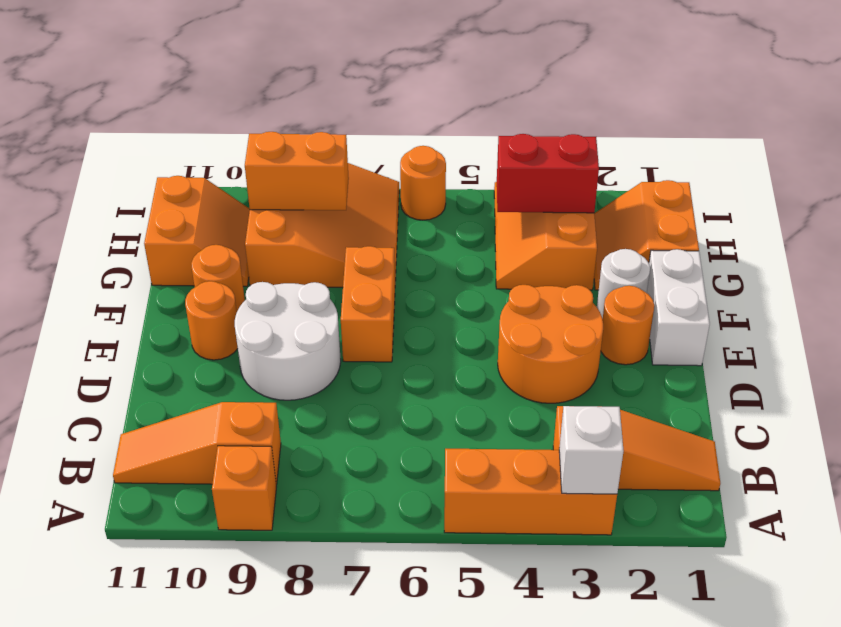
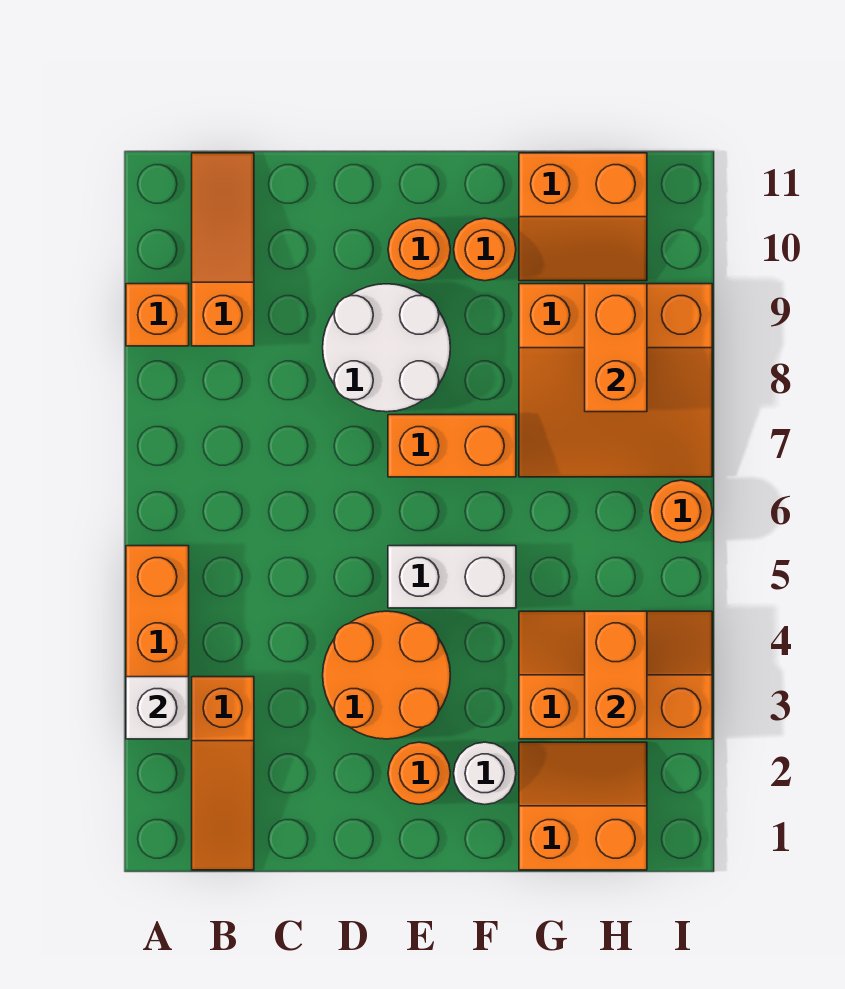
white 1x2 brick [647,249,710,366] -> white 1x2 brick moved to [388,546,516,608]
red 1x2 brick [497,134,599,213] -> orange 1x2 brick [585,611,647,739]

